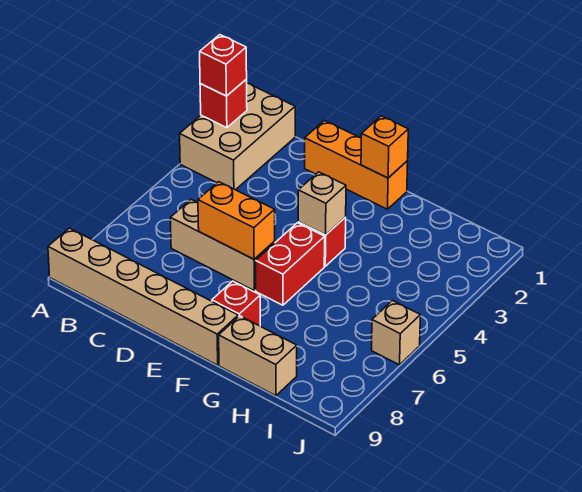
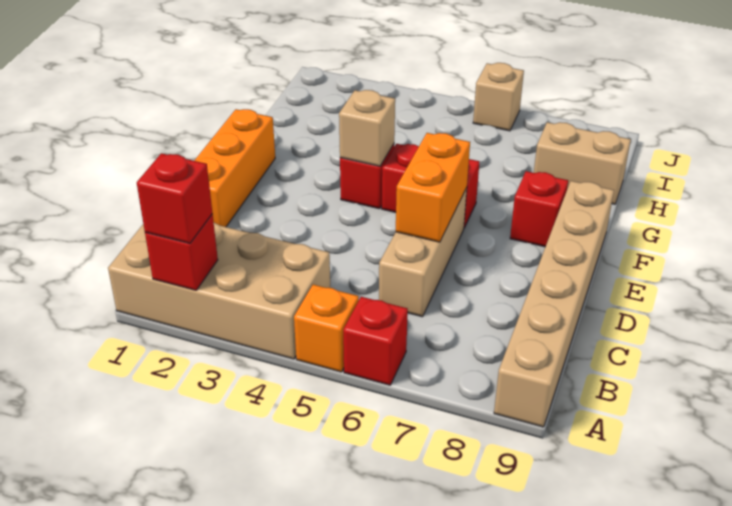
tan 2x3 brick [180,83,295,190] -> tan 2x4 brick [108,223,330,359]
none -> red 1x1 brick [343,297,408,385]
orange 1x1 brick [361,116,408,178] -> orange 1x1 brick moved to [294,285,359,372]
tan 1x2 brick [219,316,297,396] -> tan 1x2 brick turned to [534,122,631,204]

